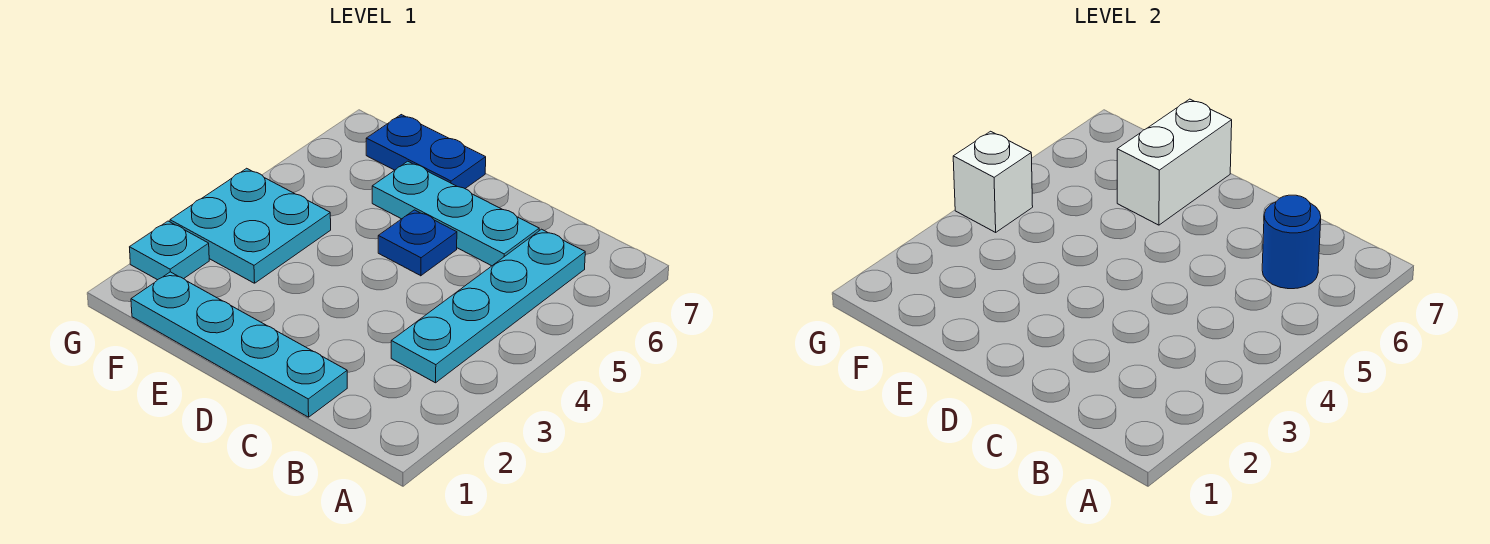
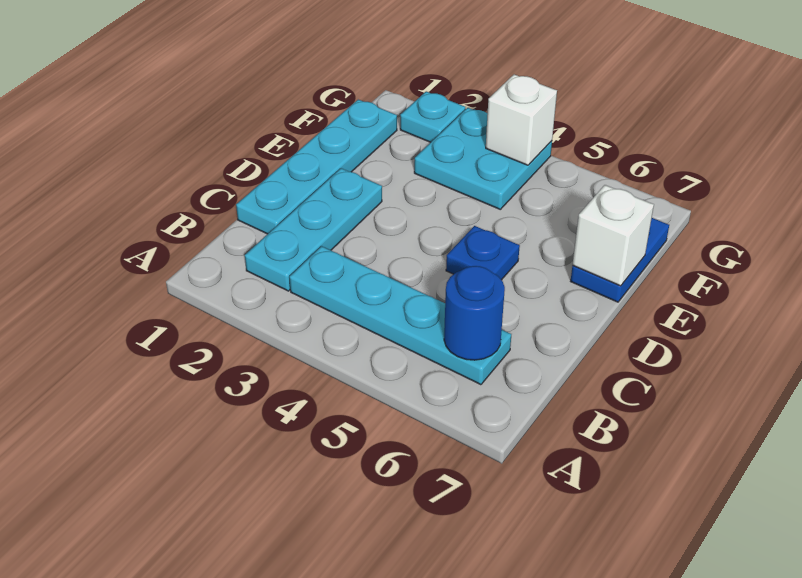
cyan 1x3 plate [372,161,539,266] -> cyan 1x3 plate moved to [245,168,382,291]
white 1x2 brick [1117,99,1232,225] -> white 1x1 brick [573,185,654,286]

